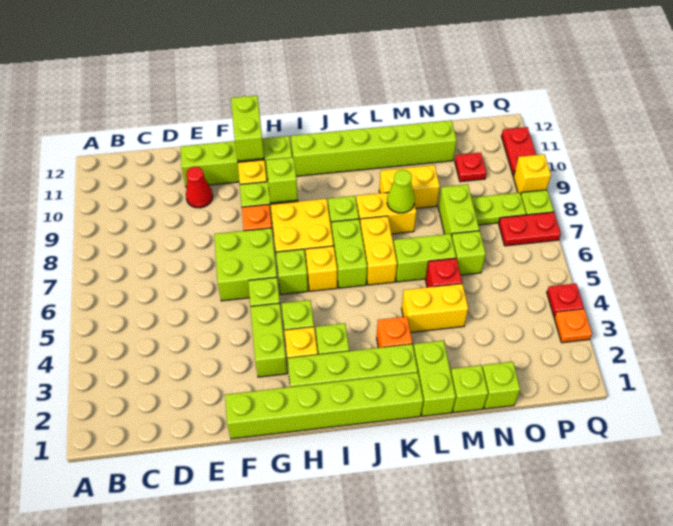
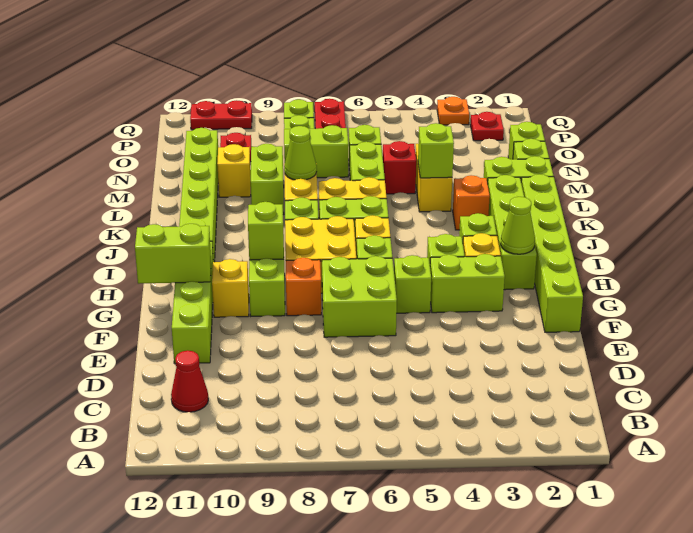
red 1x1 cone [186,167,213,208] -> red 1x1 cone moved to [171,350,208,412]
none -> lime 1x1 cone [501,197,535,254]
none -> lime 1x1 brick [418,123,454,178]
yellow 1x2 brick [379,165,440,208] -> lime 1x2 brick [251,144,284,215]
red 1x1 plate [547,284,584,316] -> red 1x1 plate moved to [471,112,504,141]
yellow 1x1 brick [513,154,551,194] -> yellow 1x1 brick moved to [217,144,251,197]

